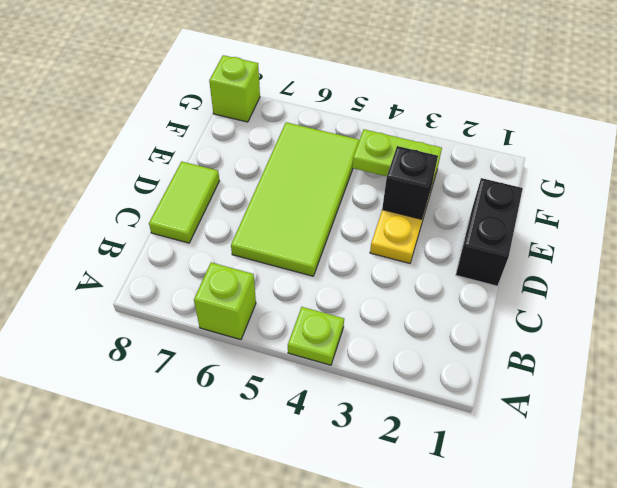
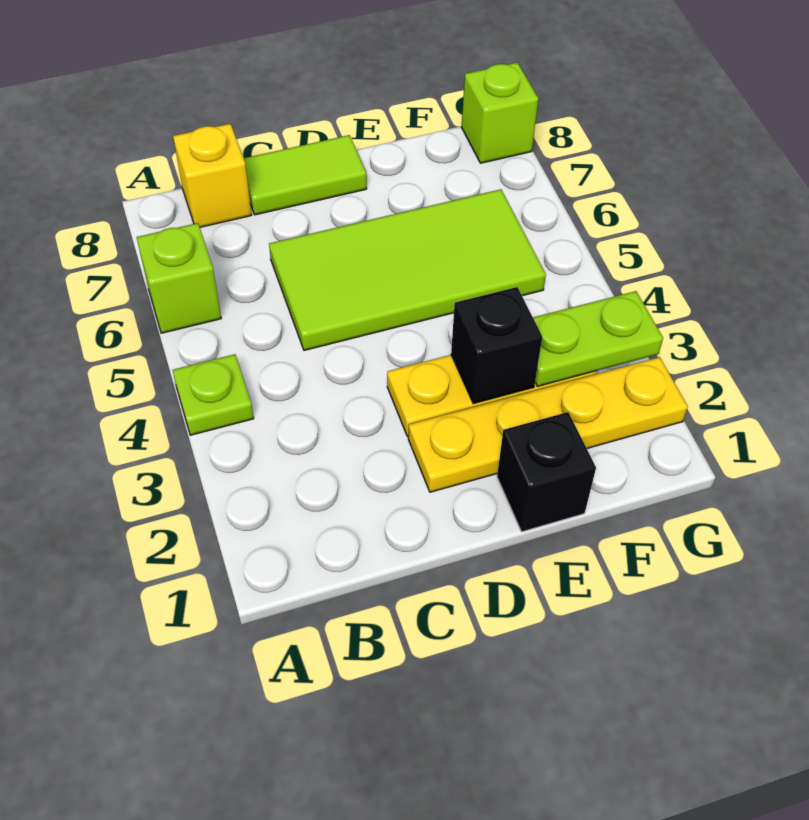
none -> yellow 1x1 brick [173,124,252,227]
black 1x2 brick [456,178,523,286] -> black 1x1 brick [497,412,596,532]
none -> yellow 1x4 plate [408,357,688,492]
lime 1x2 plate [352,129,442,183] -> lime 1x2 plate turned to [533,291,663,386]

